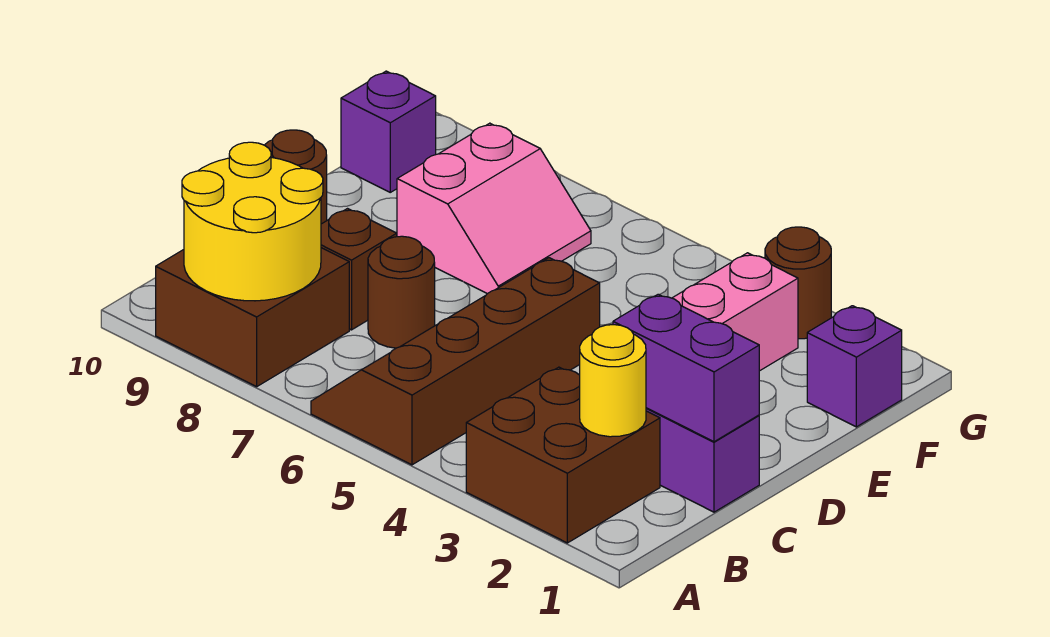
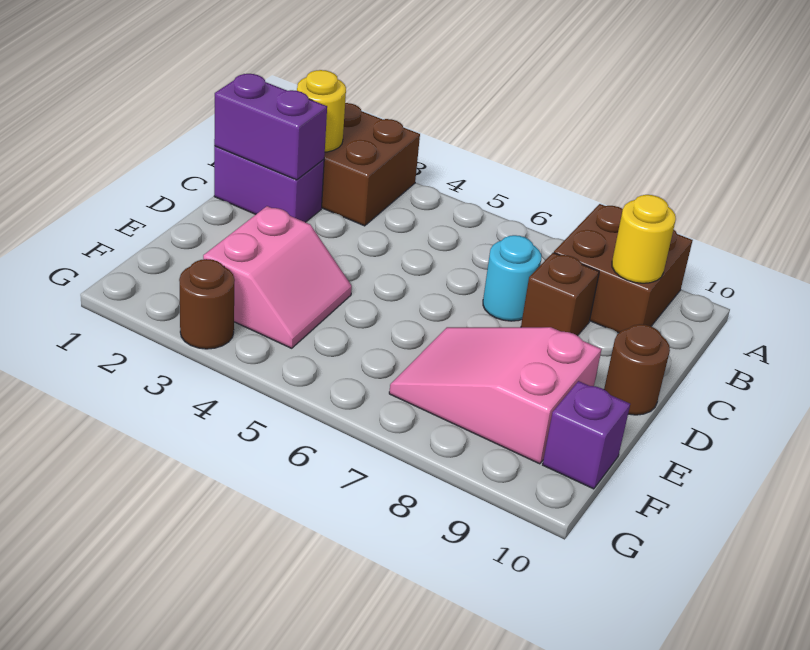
brown 2x4 slope [311,258,600,465] -> none
yellow 2x2 round brick [182,142,323,301] -> yellow 1x1 round brick [612,195,676,283]
brown 1x1 round brick [368,236,435,348] -> cyan 1x1 round brick [483,235,541,321]
pink 2x2 slope [397,123,591,294] -> pink 2x3 slope [389,327,602,464]
purple 1x1 brick [807,306,902,427] -> none

